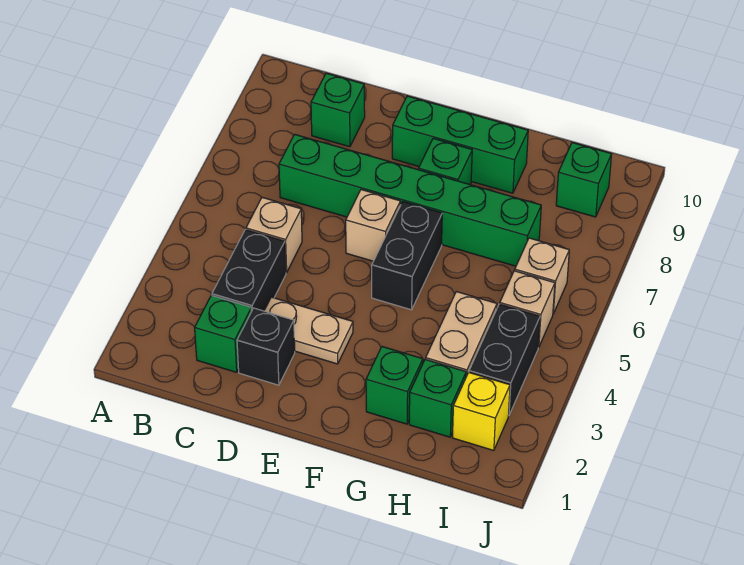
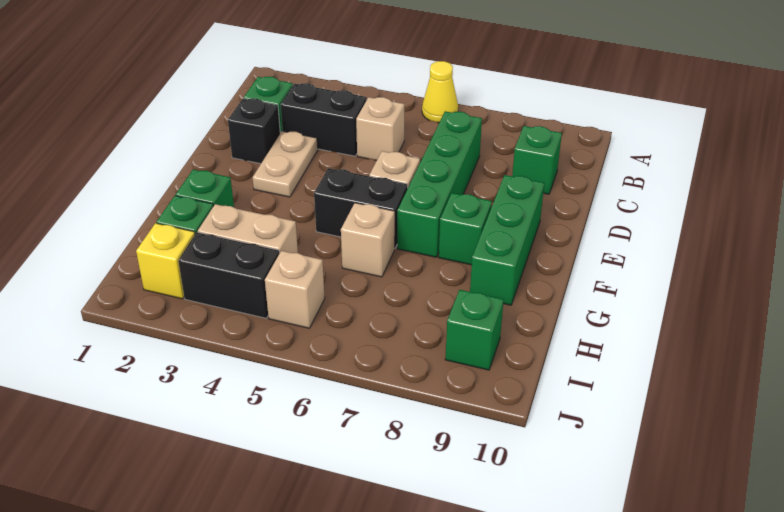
none -> yellow 1x1 cone [422,61,458,123]
green 1x6 brick [279,134,541,266] -> green 1x4 brick [397,111,482,257]
tan 1x1 brick [515,238,569,314] -> tan 1x1 brick moved to [341,203,395,277]

